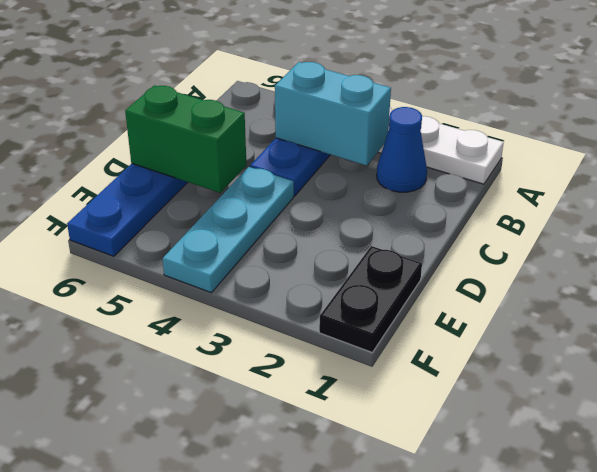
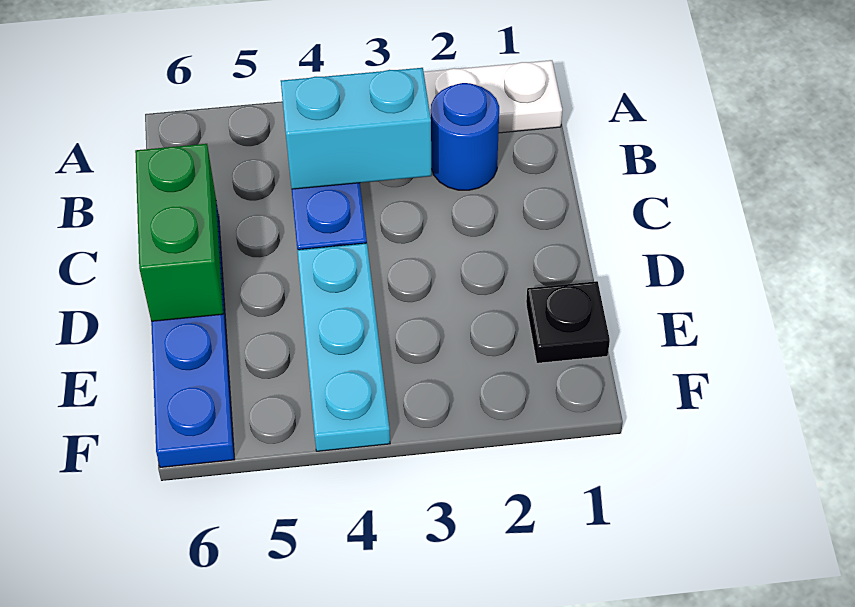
blue 1x1 cone [377,107,427,192] -> blue 1x1 round brick [431,83,499,190]
green 1x2 brick [125,85,247,193] -> green 1x2 brick turned to [135,144,223,321]
black 1x2 plate [319,246,422,352] -> black 1x1 plate [526,281,610,363]

